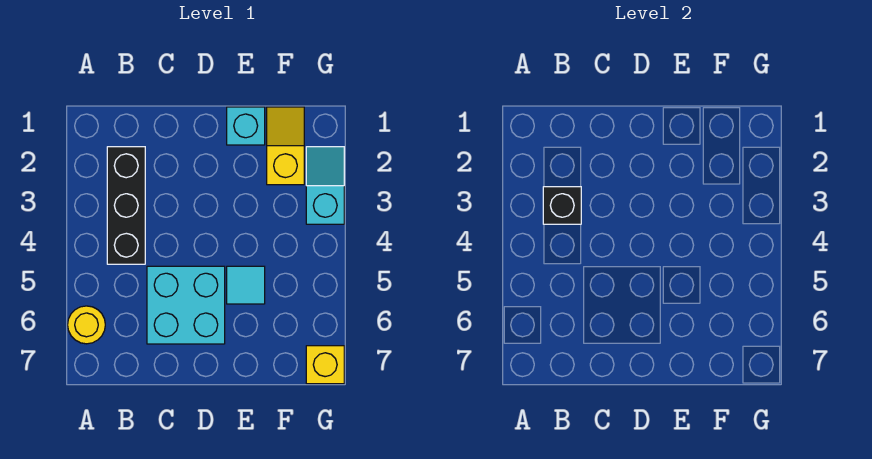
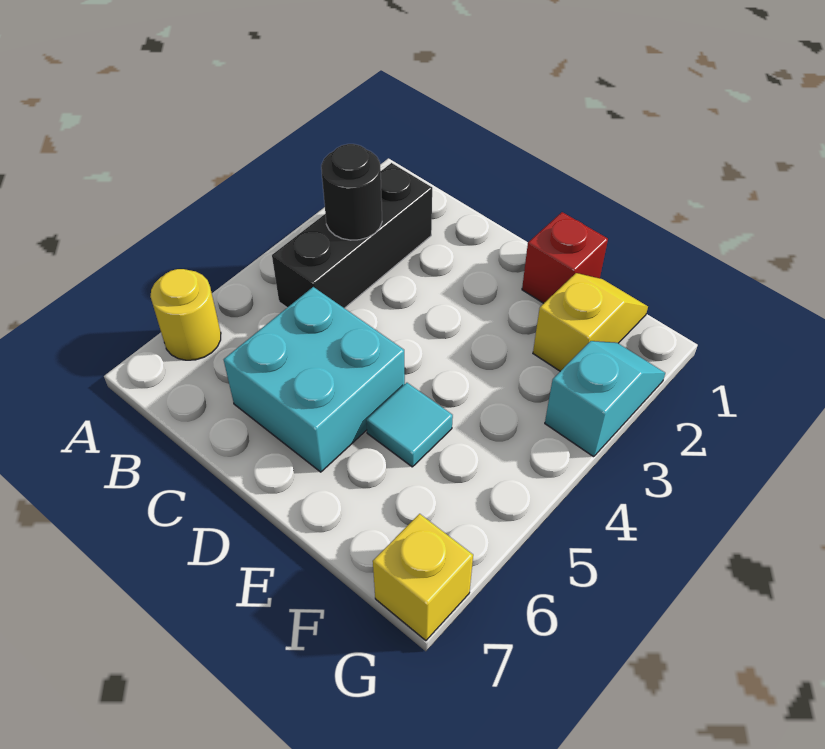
black 1x1 brick [543,187,581,224] -> black 1x1 round brick [321,144,382,240]
cyan 1x1 brick [227,107,265,145] -> red 1x1 brick [522,212,608,303]

